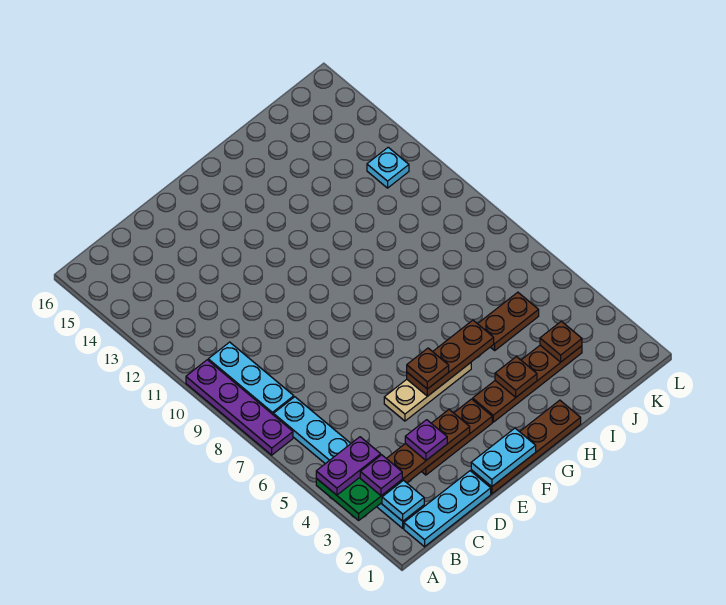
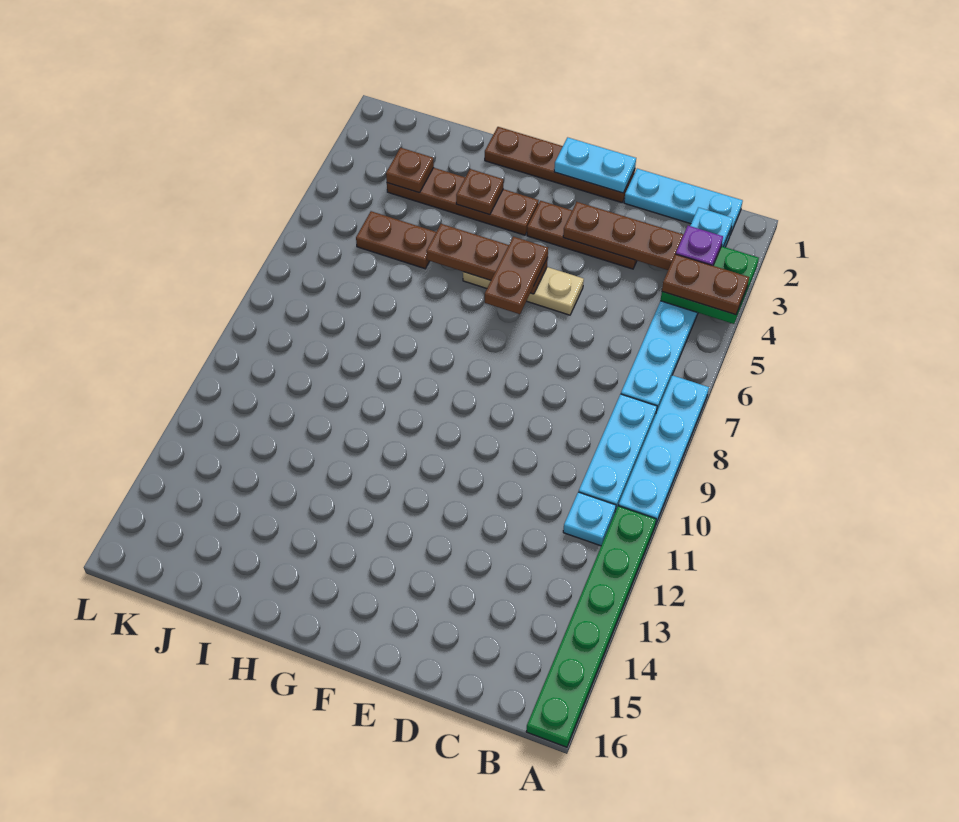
purple 1x2 plate [316,437,381,495] -> brown 1x2 plate [662,254,749,315]
purple 1x4 plate [186,360,293,455] -> cyan 1x4 plate [618,375,709,525]
none -> green 1x6 plate [526,506,656,747]
purple 1x1 plate [405,420,447,460] -> none
brown 1x1 plate [407,348,449,389] -> brown 1x2 plate [485,237,548,314]
cyan 1x1 plate [367,147,409,188] -> cyan 1x1 plate moved to [563,492,616,546]

